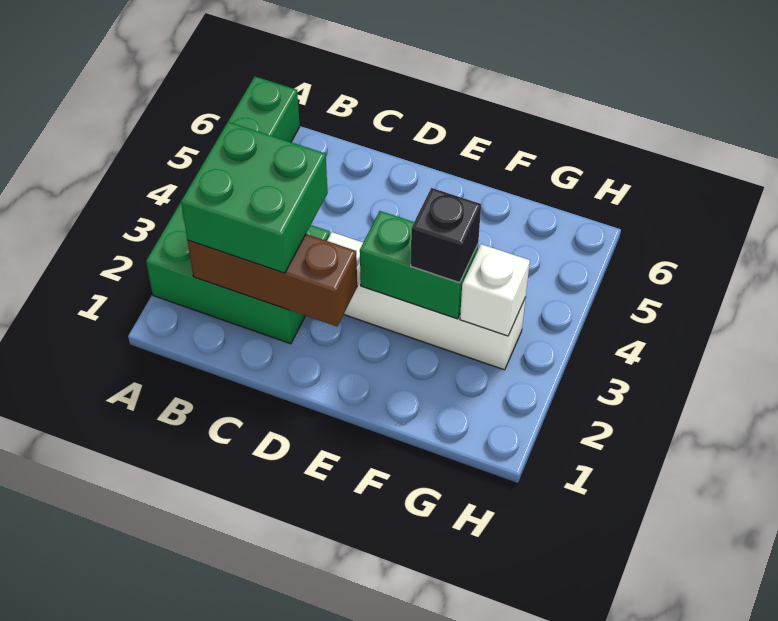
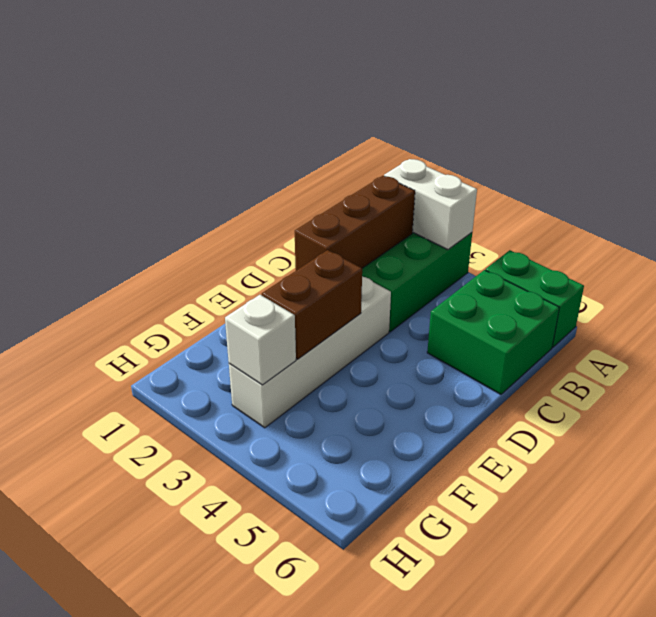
none -> white 1x2 brick [384,159,477,250]
green 2x2 brick [181,122,328,273] -> green 2x2 brick moved to [427,270,559,394]
green 1x2 brick [360,211,478,319] -> brown 1x2 brick [262,250,362,359]
black 1x1 brick [411,188,481,283] -> none

